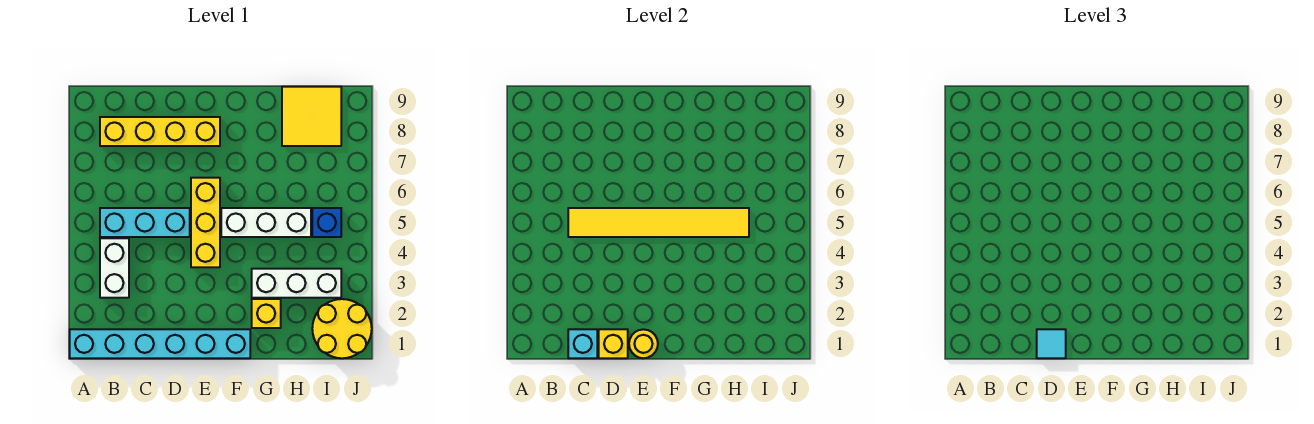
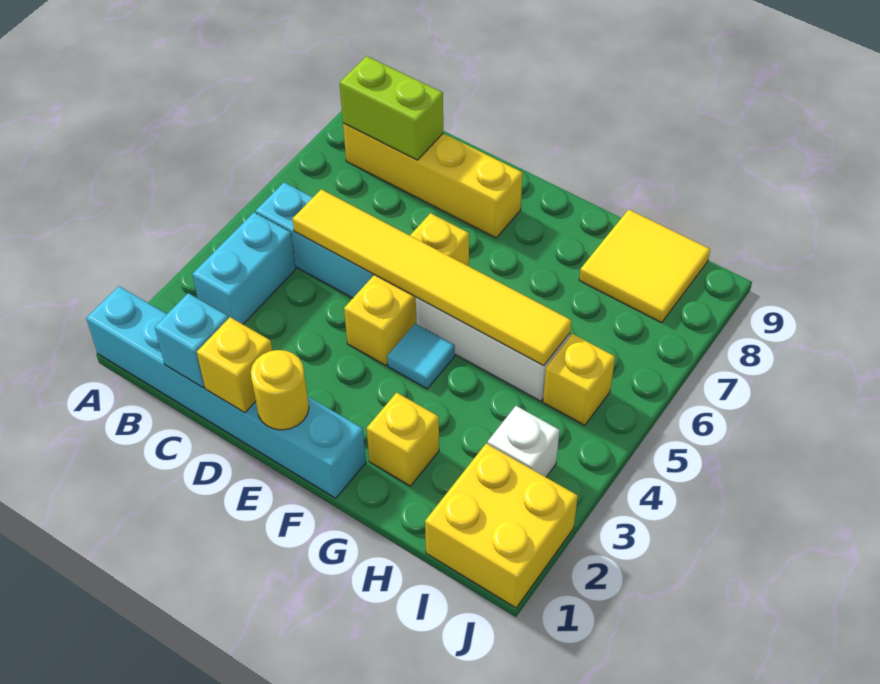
white 1x2 brick [100,238,129,298] -> cyan 1x2 brick [192,213,296,324]
none -> lime 1x2 brick [340,56,443,160]
cyan 1x1 tile [1037,329,1066,358] -> cyan 1x1 tile moved to [387,324,455,389]
white 1x3 brick [252,269,341,298] -> white 1x1 brick [487,406,559,477]
yellow 2x2 round brick [312,299,372,358] -> yellow 2x2 brick [425,444,578,608]
blue 1x1 brick [312,208,341,237] -> yellow 1x1 brick [543,334,615,425]

